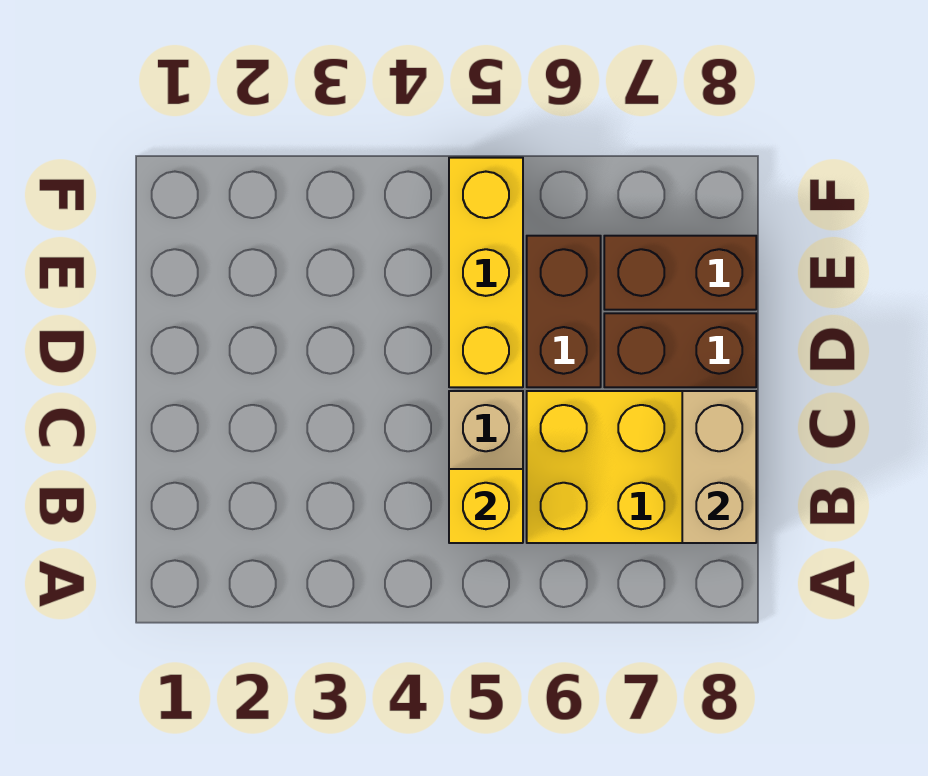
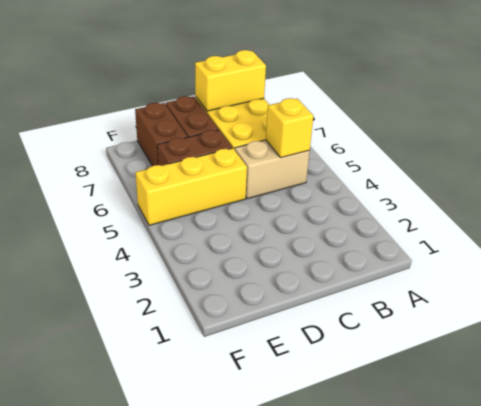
tan 1x2 brick [682,391,756,543] -> yellow 1x2 brick [195,50,266,111]

